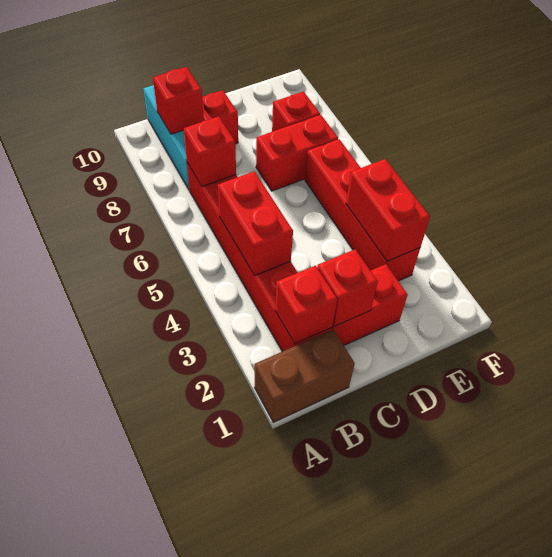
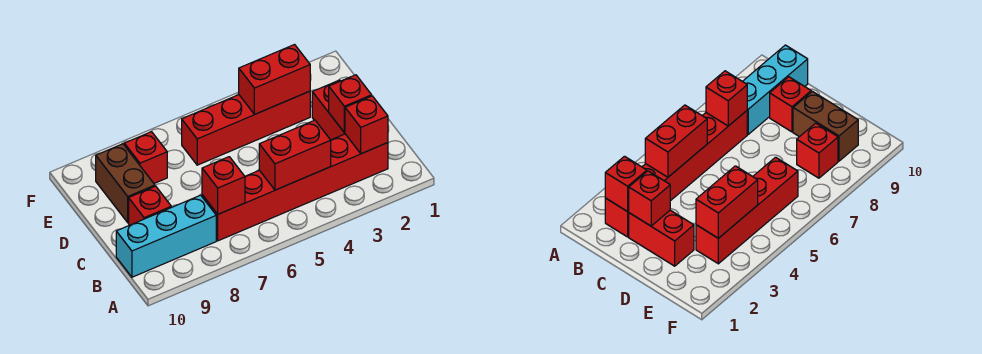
brown 1x2 brick [255,329,355,422] -> brown 1x2 brick moved to [96,144,155,223]
red 1x1 brick [153,67,204,134] -> none
red 1x2 brick [256,115,338,191] -> none

